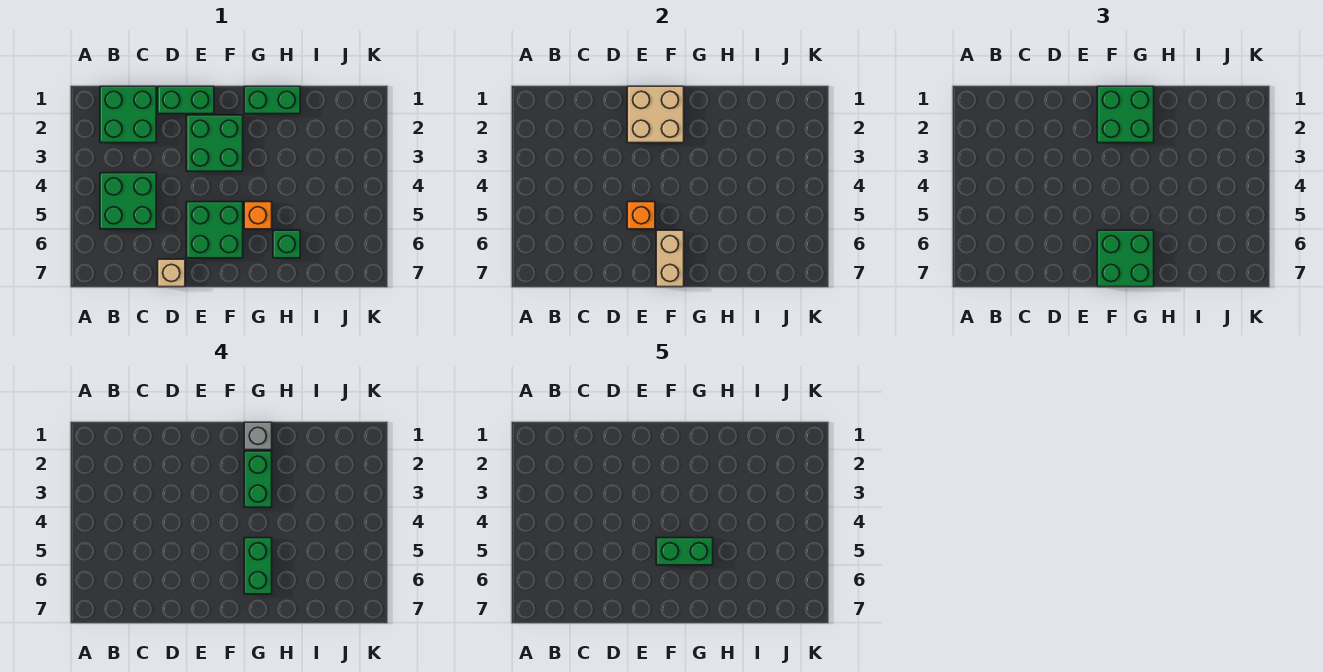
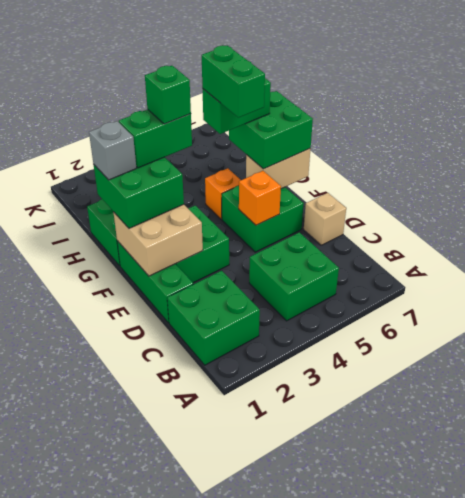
green 1x2 brick [158,86,214,114] -> green 1x3 brick [117,241,193,323]
green 1x1 brick [273,230,300,258] -> green 1x1 brick moved to [145,66,191,124]

